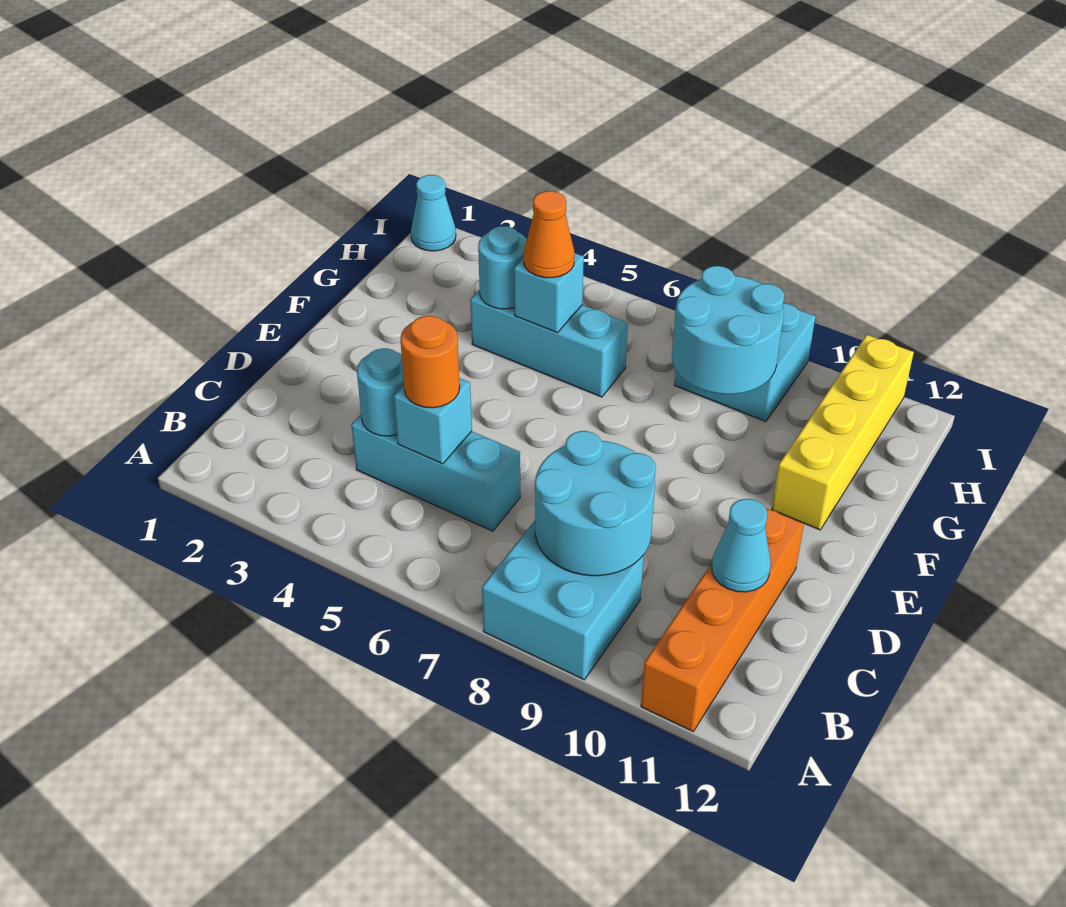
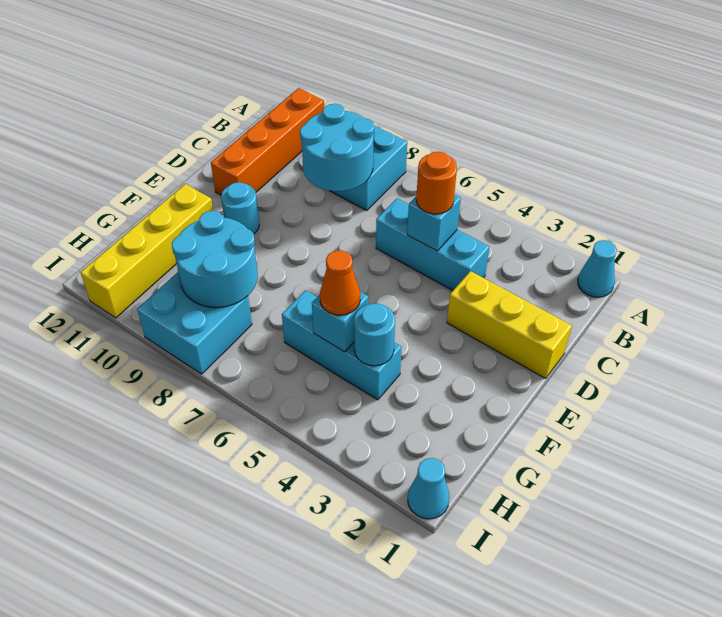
cyan 1x1 round brick [357,348,404,436] -> cyan 1x1 round brick moved to [221,182,259,233]
cyan 1x1 cone [712,499,771,592] -> cyan 1x1 cone moved to [578,240,617,297]
none -> yellow 1x3 brick [447,271,572,378]

